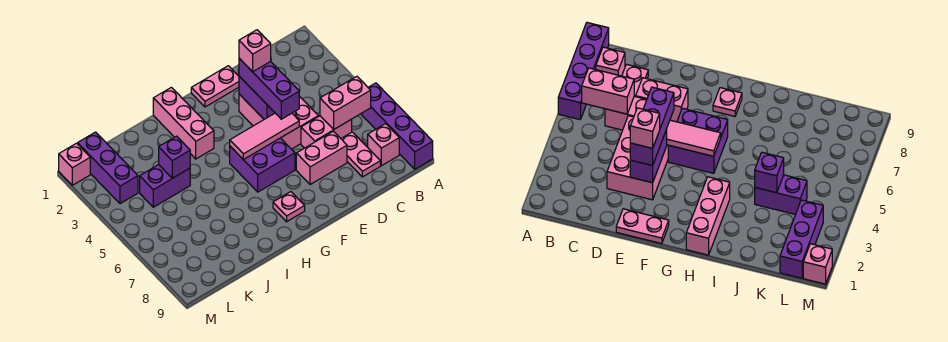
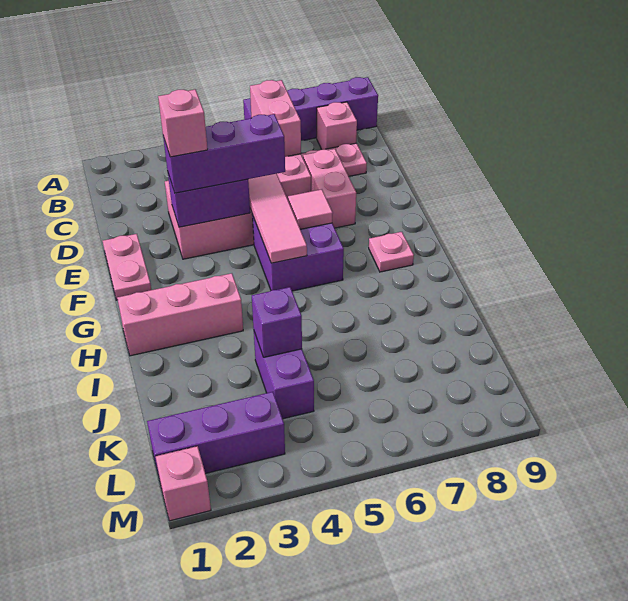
none -> pink 1x1 tile [288,189,333,229]

